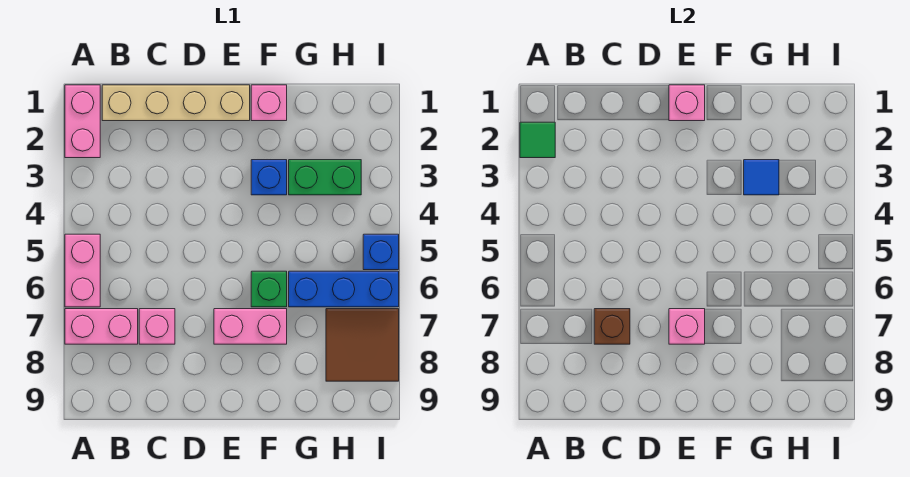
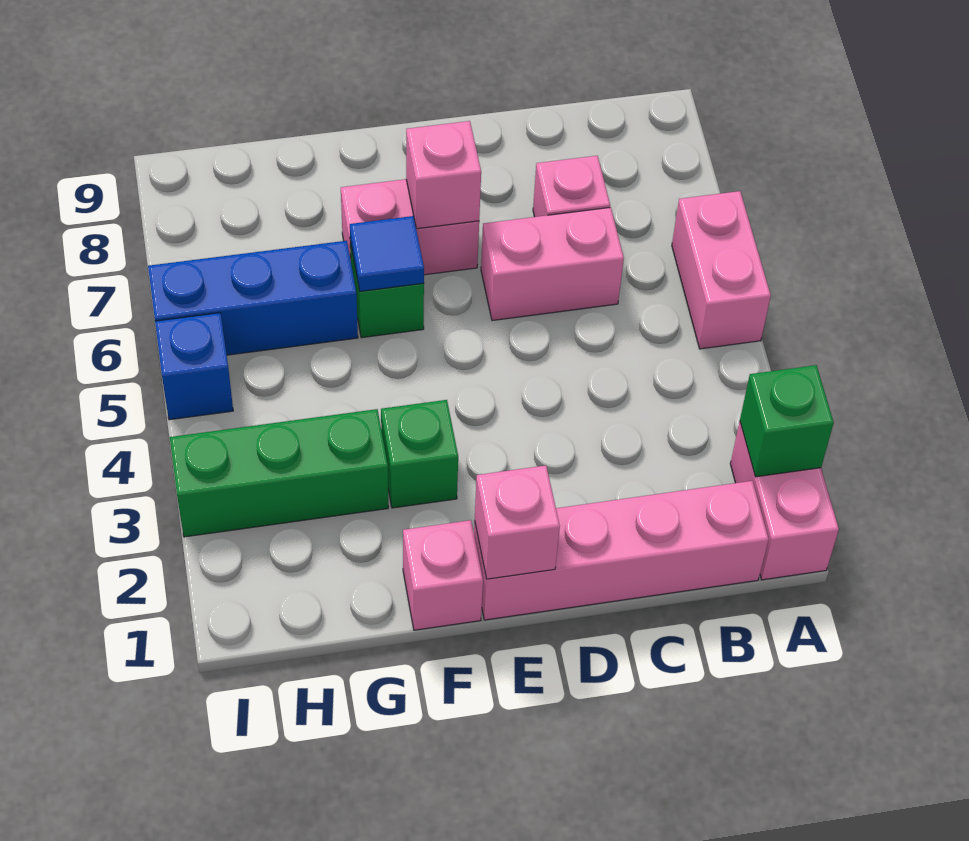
green 1x1 tile [520,122,555,158] -> green 1x1 brick [740,365,834,477]
pink 1x2 brick [65,309,138,344] -> pink 1x2 brick moved to [481,207,624,321]
tan 1x4 brick [102,85,250,121] -> pink 1x4 brick [474,481,769,620]
brown 1x1 brick [594,309,630,344] -> none
blue 1x1 brick [251,160,287,195] -> green 1x1 brick [381,400,458,508]
green 1x2 brick [289,160,361,195] -> green 1x3 brick [170,409,388,537]
blue 1x1 tile [744,160,779,195] -> blue 1x1 tile moved to [350,216,424,291]
brown 2x2 tile [326,309,399,381] -> none

